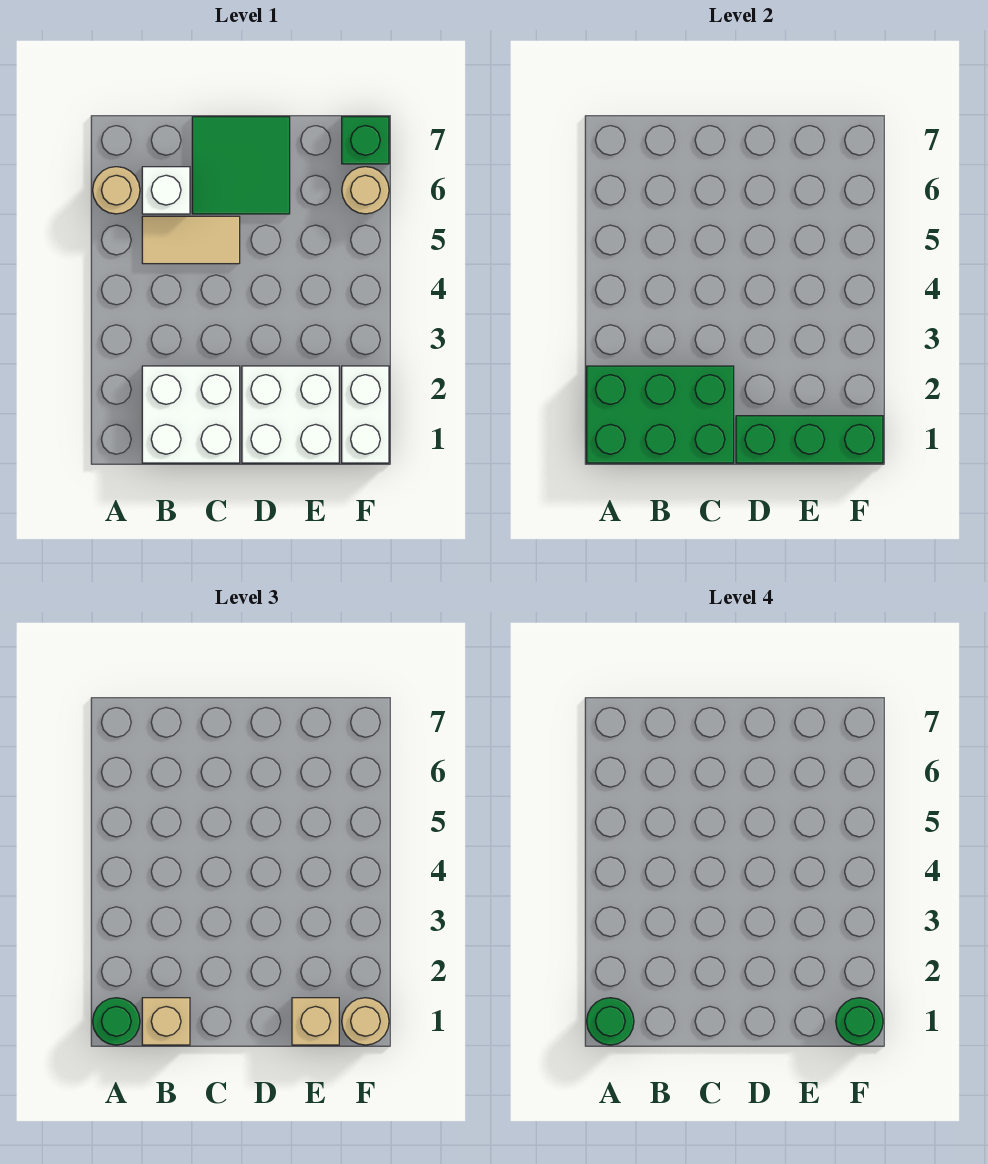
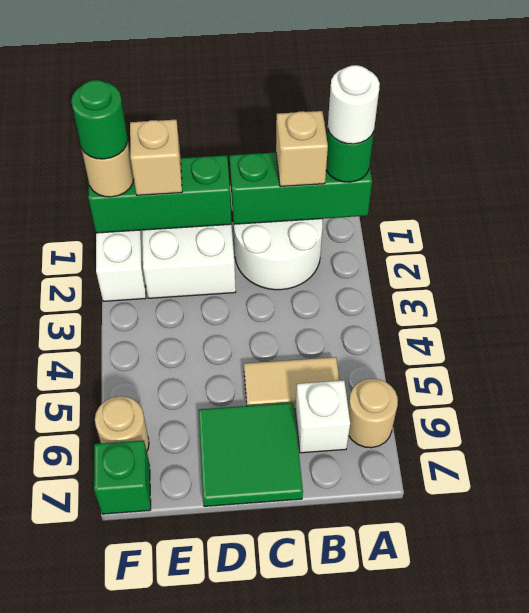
green 2x3 brick [587,366,734,463] -> green 1x3 brick [230,152,372,224]
green 1x1 round brick [587,998,634,1045] -> white 1x1 round brick [328,65,380,144]
white 2x2 brick [142,366,240,463] -> white 2x2 round brick [234,219,323,290]

